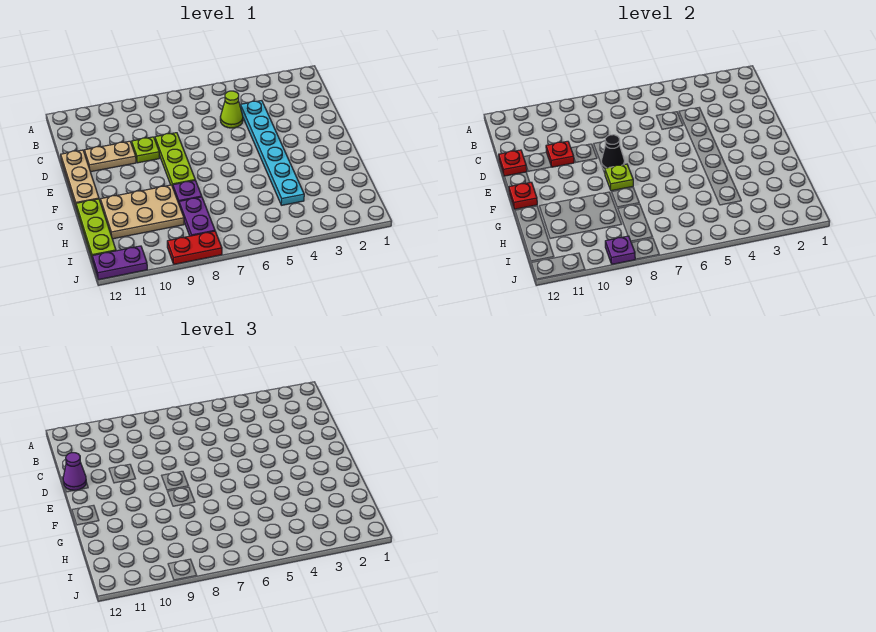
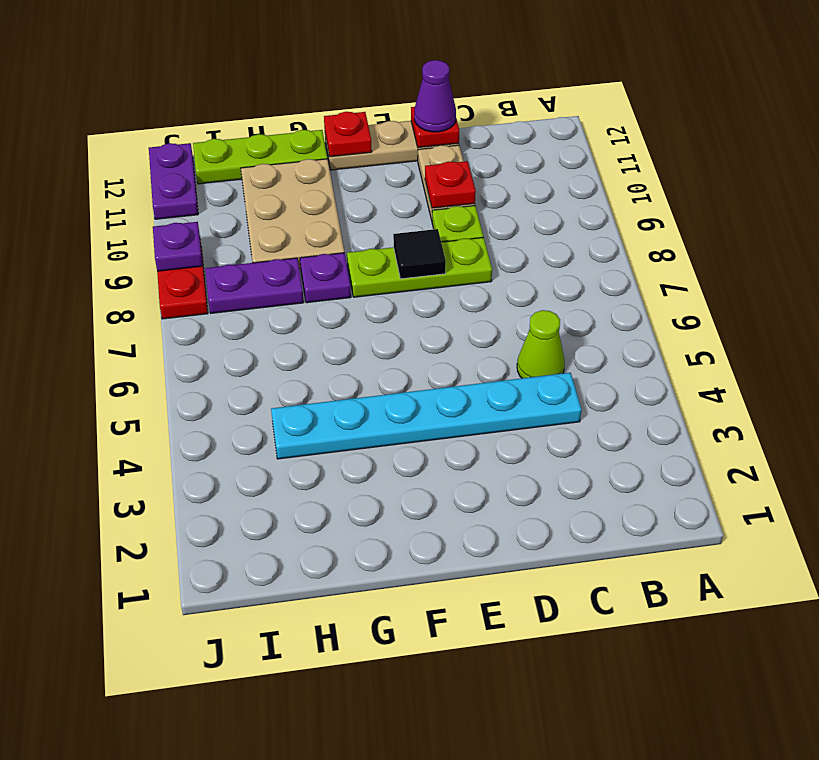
black 1x1 cone [601,135,624,170] -> black 1x1 tile [393,229,446,279]
lime 1x1 plate [605,164,633,191] -> none

